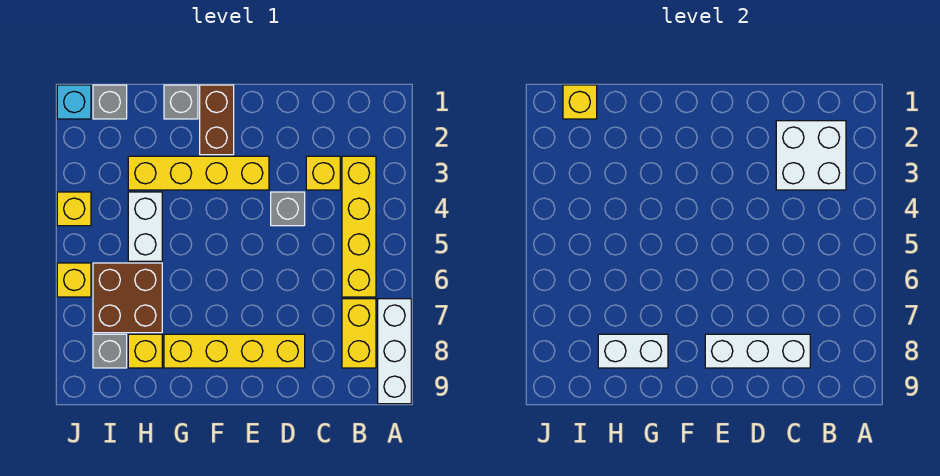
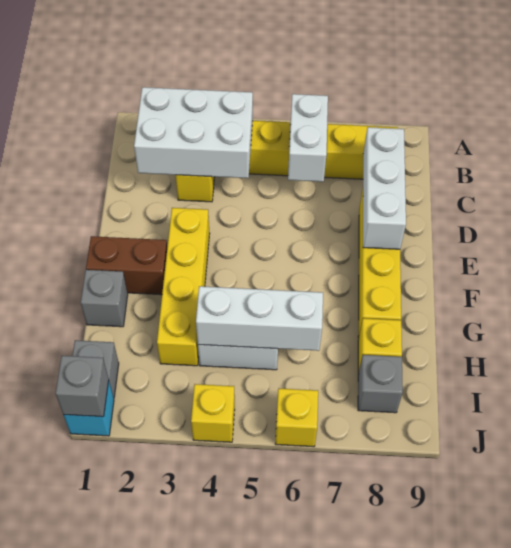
white 1x3 brick [378,299,411,404] -> white 1x3 brick moved to [196,286,323,351]
white 2x2 brick [776,121,846,190] -> white 2x3 brick [134,87,253,178]
grey 1x1 brick [271,192,305,226] -> grey 1x1 brick moved to [56,356,109,417]
white 1x2 brick [598,334,668,368] -> white 1x2 brick moved to [288,94,328,182]
brown 2x2 brick [93,263,162,333] -> none
yellow 1x1 brick [563,85,597,119] -> none

